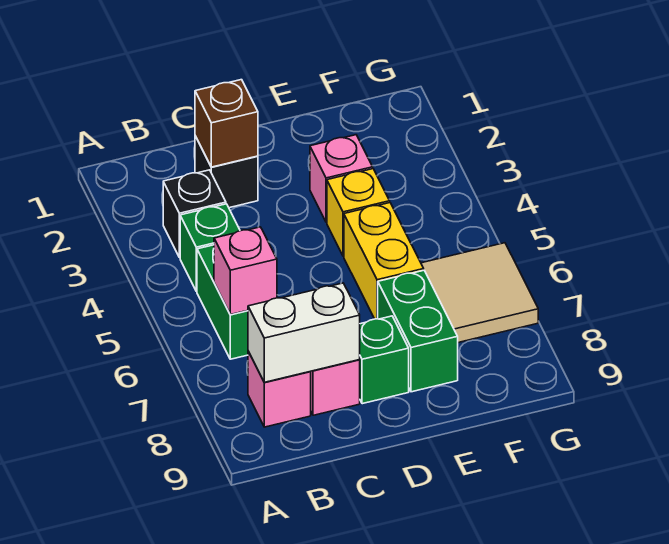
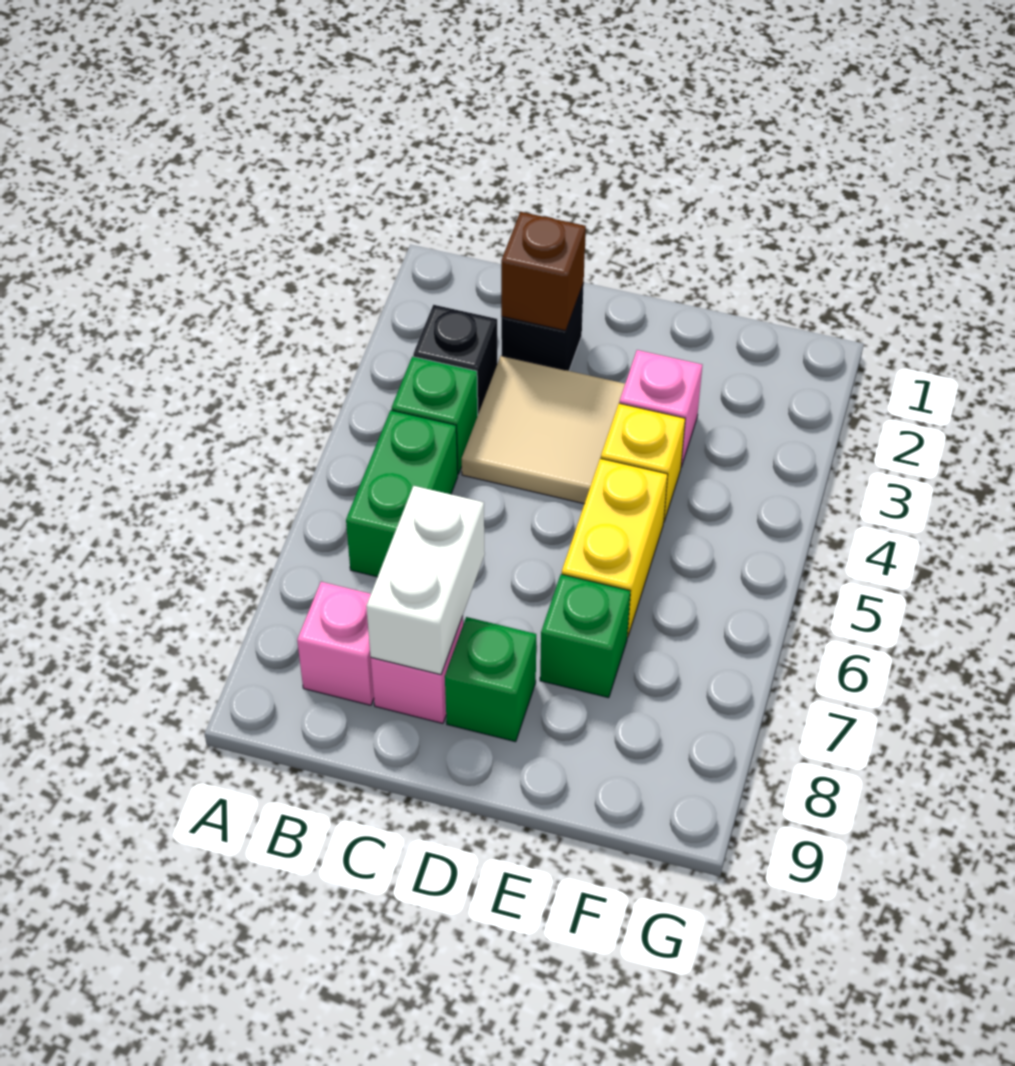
pink 1x1 brick [214,227,277,315] -> none
white 1x2 brick [248,283,360,382] -> white 1x2 brick turned to [366,486,485,675]
green 1x2 brick [378,270,458,392] -> green 1x1 brick [540,574,630,698]
tan 2x2 tile [421,243,538,343] -> tan 2x2 tile moved to [462,356,625,504]

